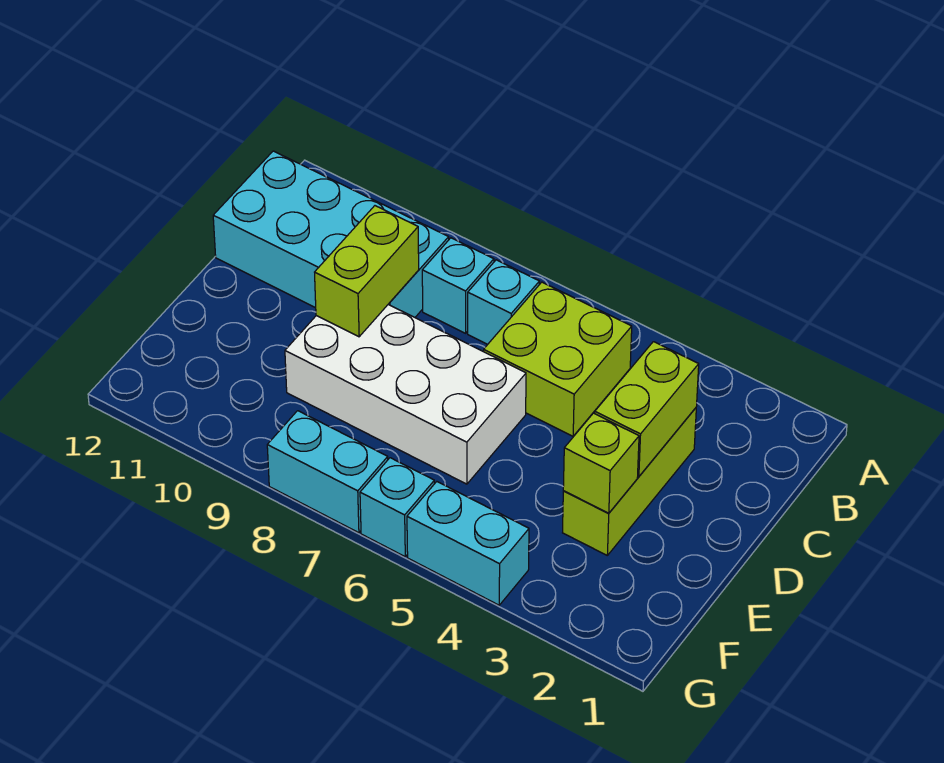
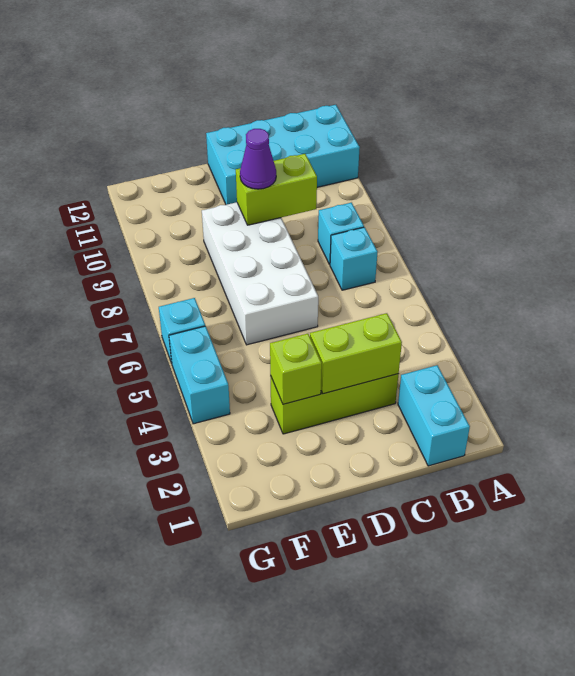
lime 2x2 brick [484,282,632,436] -> none
cyan 2x4 brick [213,151,449,317] -> cyan 2x4 brick turned to [206,105,360,205]
none -> purple 1x1 cone [240,129,276,189]
cyan 1x2 brick [267,411,388,533] -> cyan 1x2 brick moved to [398,365,470,466]

